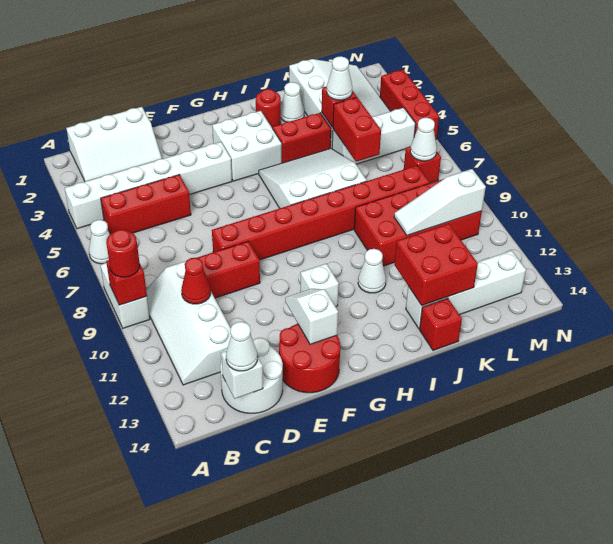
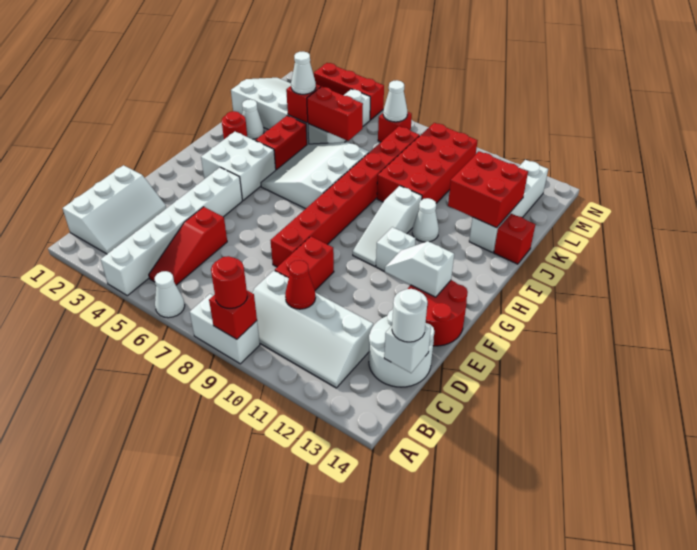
red 1x3 brick [101,175,191,234] -> red 1x3 slope [149,207,227,285]
white 1x1 cone [226,322,258,371] -> white 1x1 round brick [392,289,428,342]
white 1x3 slope [394,169,486,235] -> white 1x3 slope moved to [353,186,422,266]

